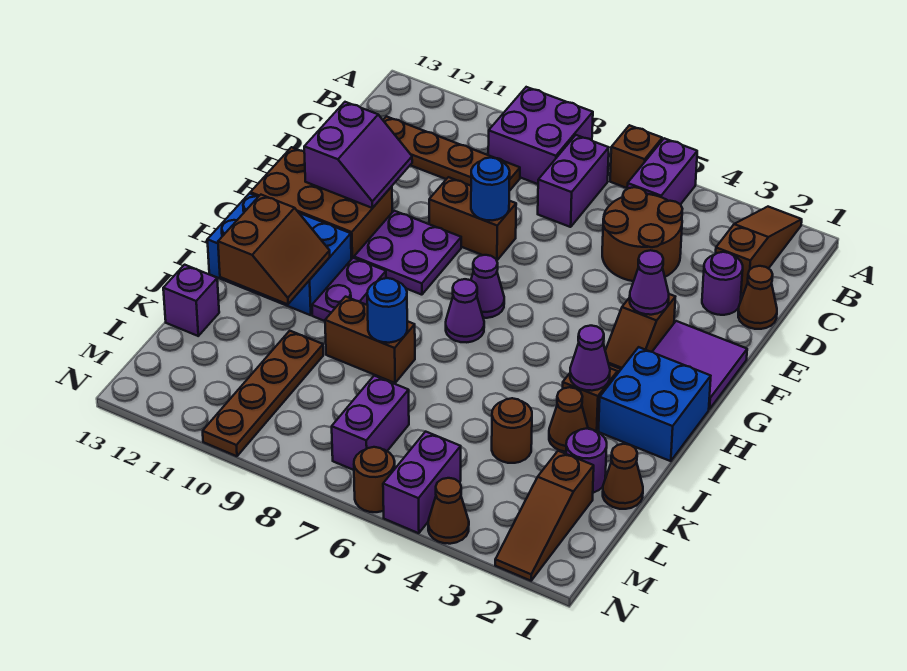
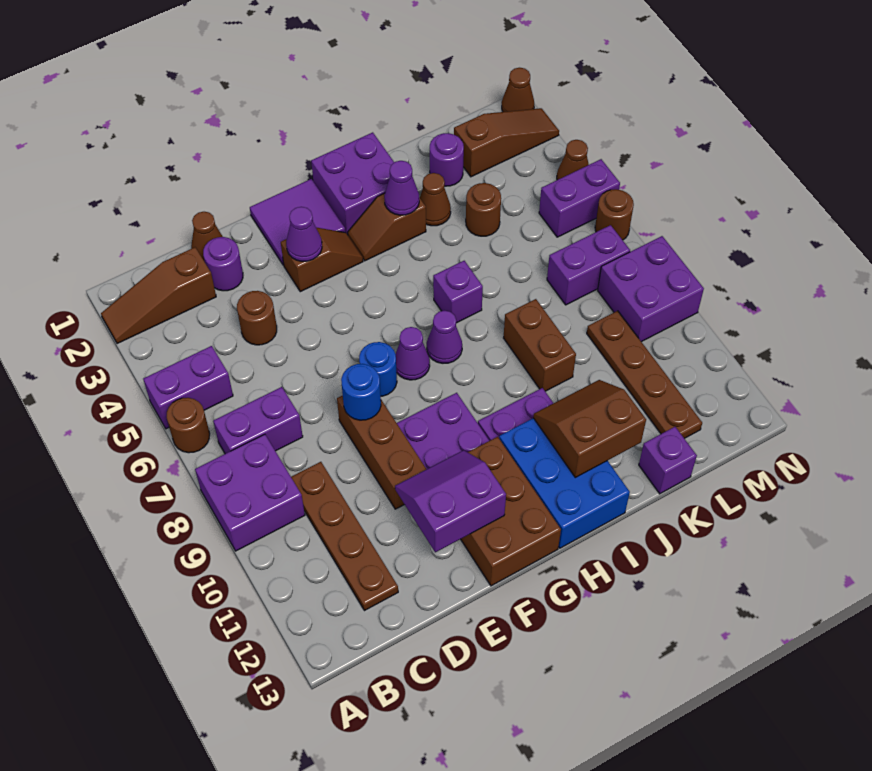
brown 1x1 brick [610,125,662,188] -> brown 1x1 round brick [167,398,210,453]
brown 2x2 round brick [602,187,682,281] -> brown 1x1 round brick [237,291,277,345]
brown 1x2 brick [429,177,516,260] -> brown 1x3 brick [337,395,426,509]
blue 2x2 brick [598,347,711,461] -> purple 2x2 brick [311,132,394,235]
none -> purple 1x1 brick [433,261,483,323]
blue 1x1 round brick [367,278,407,343] -> blue 1x1 round brick moved to [359,342,397,396]
brown 1x1 cone [603,444,643,509] -> brown 1x1 cone moved to [502,68,534,112]
brown 1x4 plate [203,331,323,456] -> brown 1x4 plate turned to [587,311,702,438]
none -> purple 2x2 brick [598,236,704,342]

